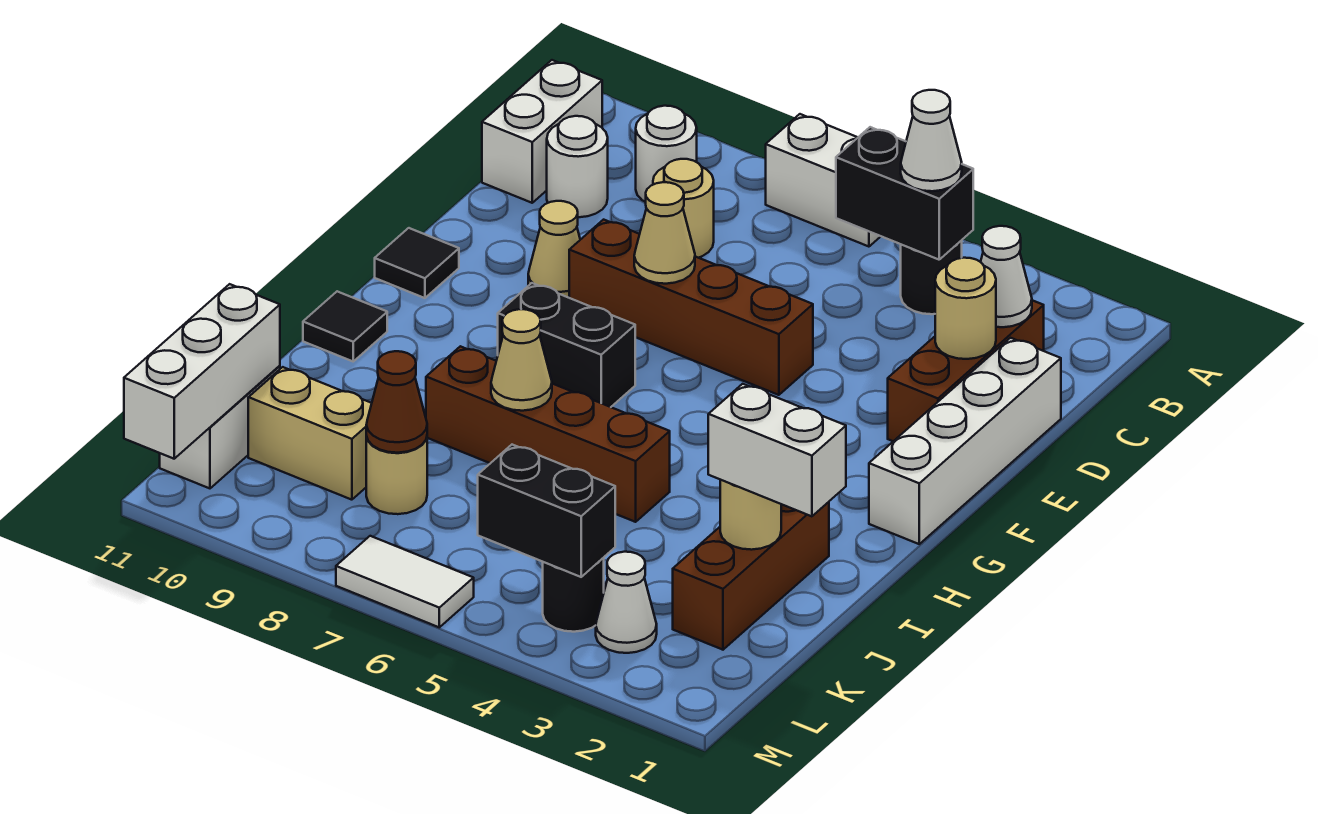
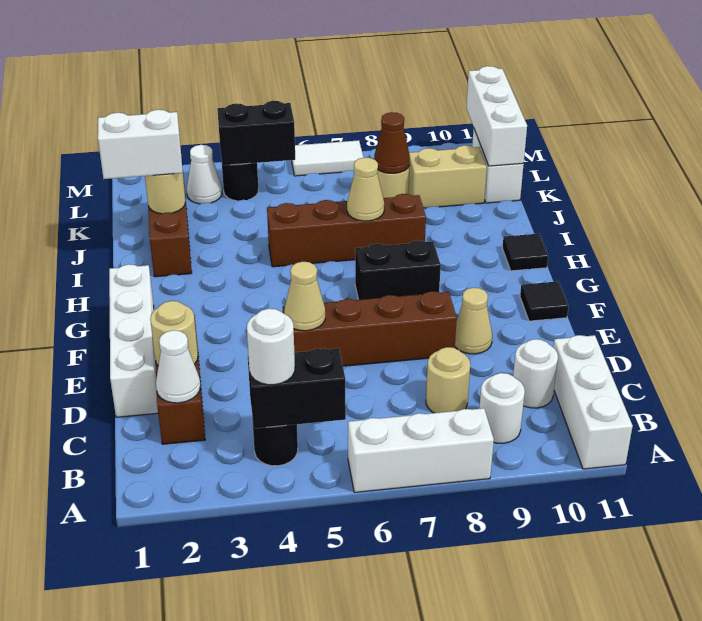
white 1x2 brick [766,114,881,247] -> white 1x3 brick [348,408,494,492]
white 1x1 cone [901,90,962,191] -> white 1x1 round brick [247,309,295,385]
white 1x2 brick [482,60,602,203] -> white 1x3 brick [553,335,633,469]
tan 1x1 cone [634,182,695,284] -> tan 1x1 cone moved to [284,262,325,331]

